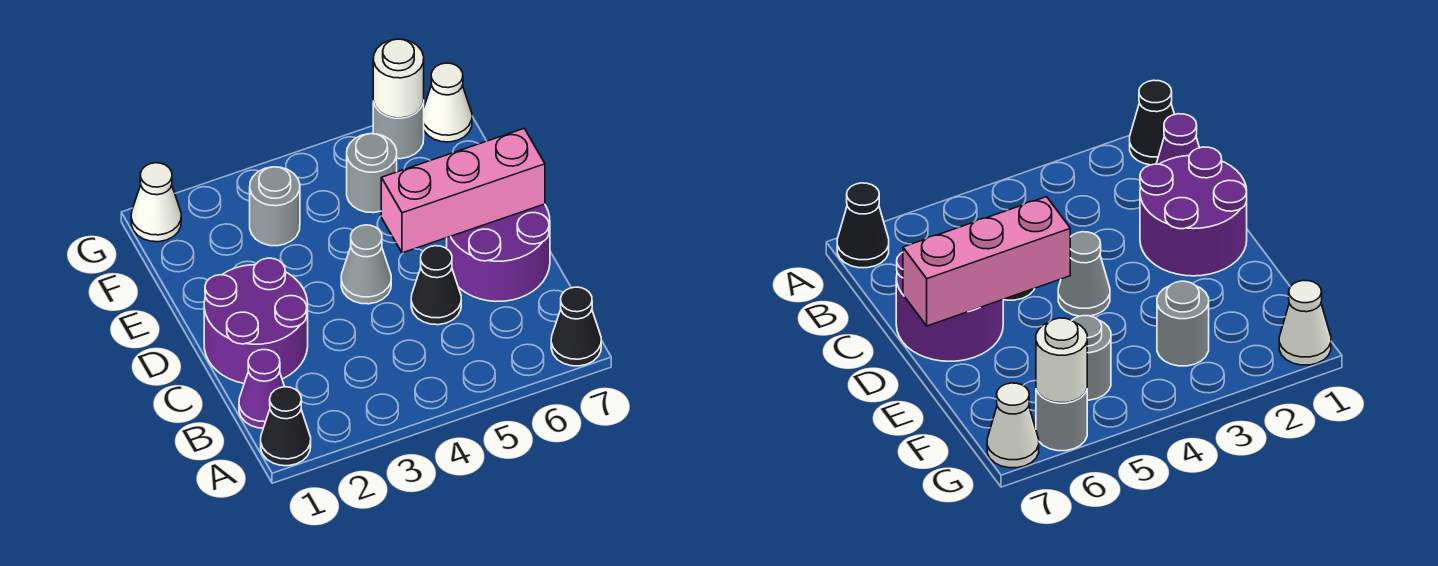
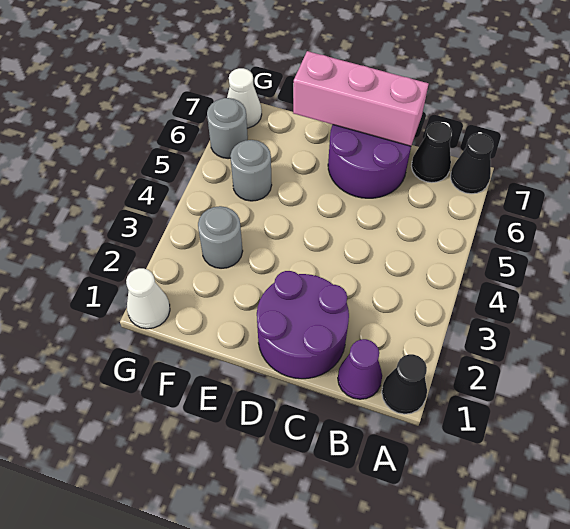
black 1x1 cone [411,246,461,325] -> black 1x1 cone moved to [411,122,452,183]
grey 1x1 cone [341,225,391,304] -> none
pink 1x3 brick [381,129,545,253] -> pink 1x3 brick turned to [293,51,428,146]
white 1x1 round brick [373,39,424,118] -> none

